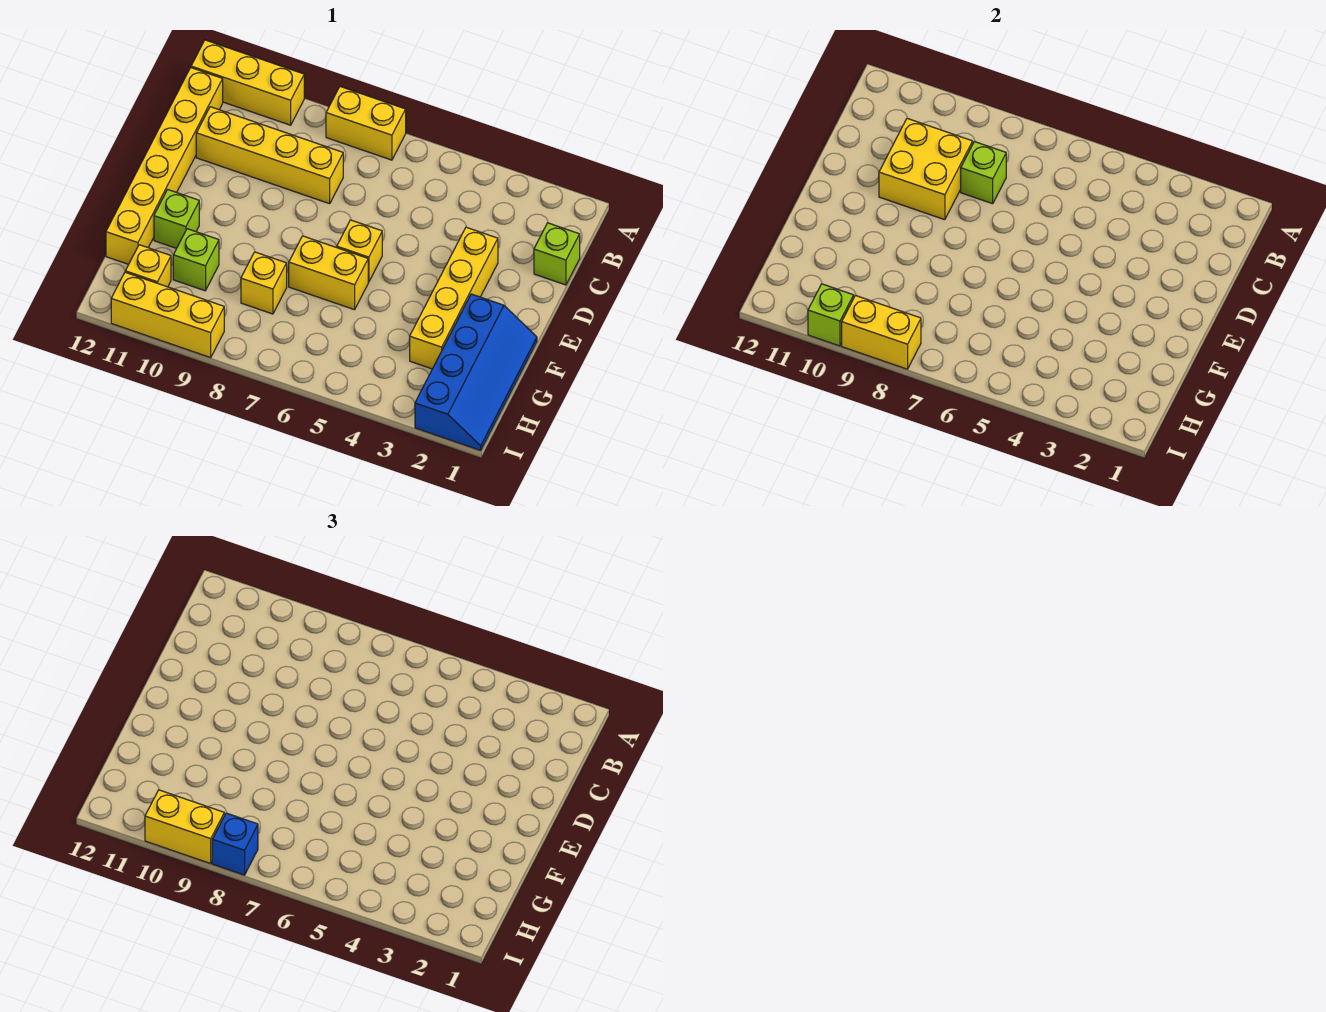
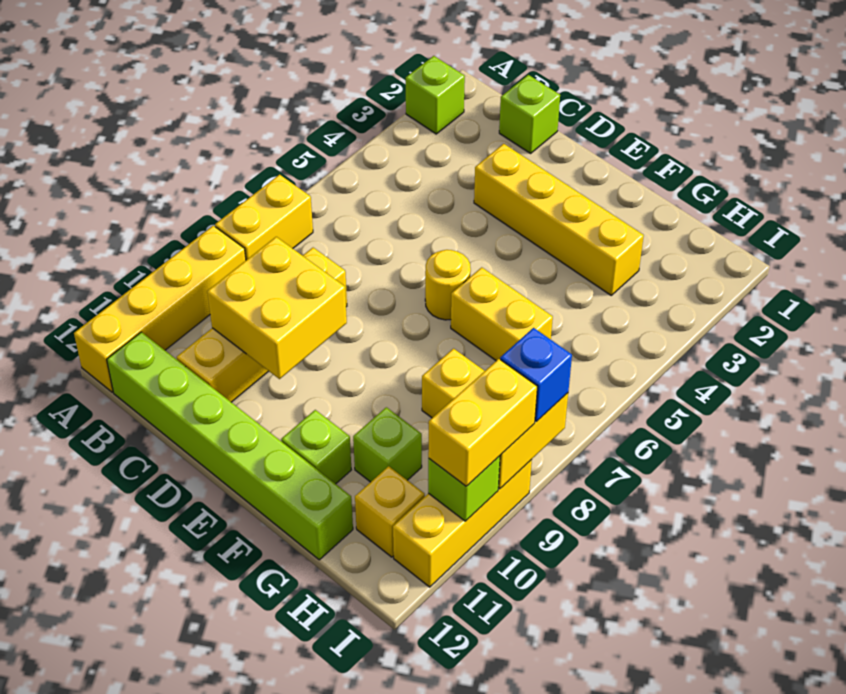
yellow 1x3 brick [191,40,304,125] -> yellow 1x4 brick [74,226,246,392]
yellow 1x6 brick [106,68,223,264] -> lime 1x6 brick [107,332,353,560]
lime 1x1 brick [961,142,1006,204] -> lime 1x1 brick moved to [406,56,465,134]
yellow 1x1 brick [337,220,382,282] -> yellow 1x1 round brick [425,250,471,320]
blue 2x4 slope [415,294,537,450] -> none
yellow 1x2 brick [289,236,368,310] -> yellow 1x2 brick turned to [451,267,553,361]

